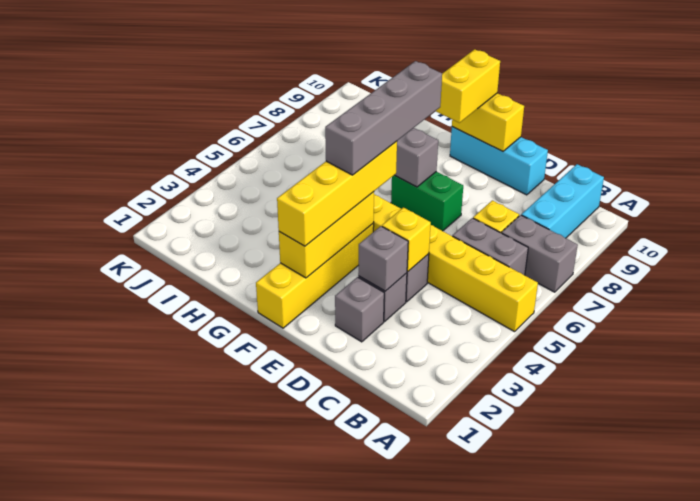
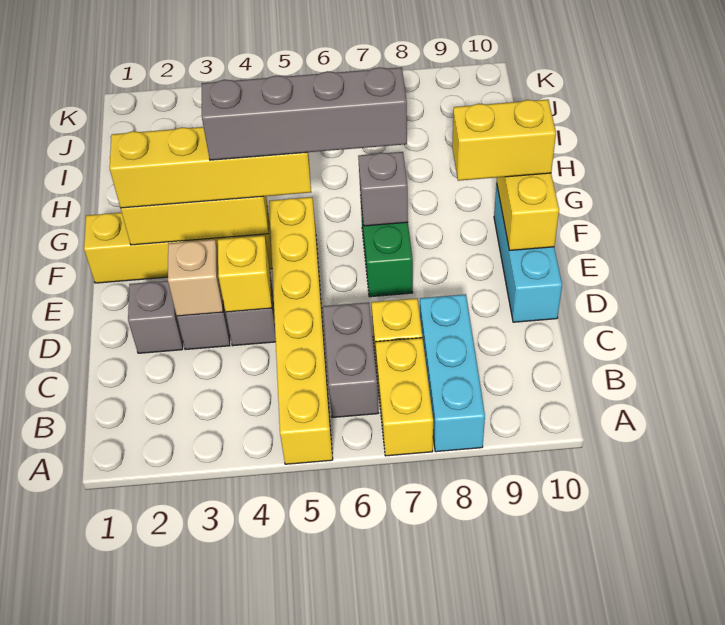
grey 1x2 brick [502,215,578,292] -> yellow 1x2 brick [375,338,433,456]
cyan 1x3 brick [521,164,604,238] -> cyan 1x3 brick turned to [420,294,485,452]
grey 1x1 brick [358,226,408,291] -> tan 1x1 brick [168,240,223,316]

